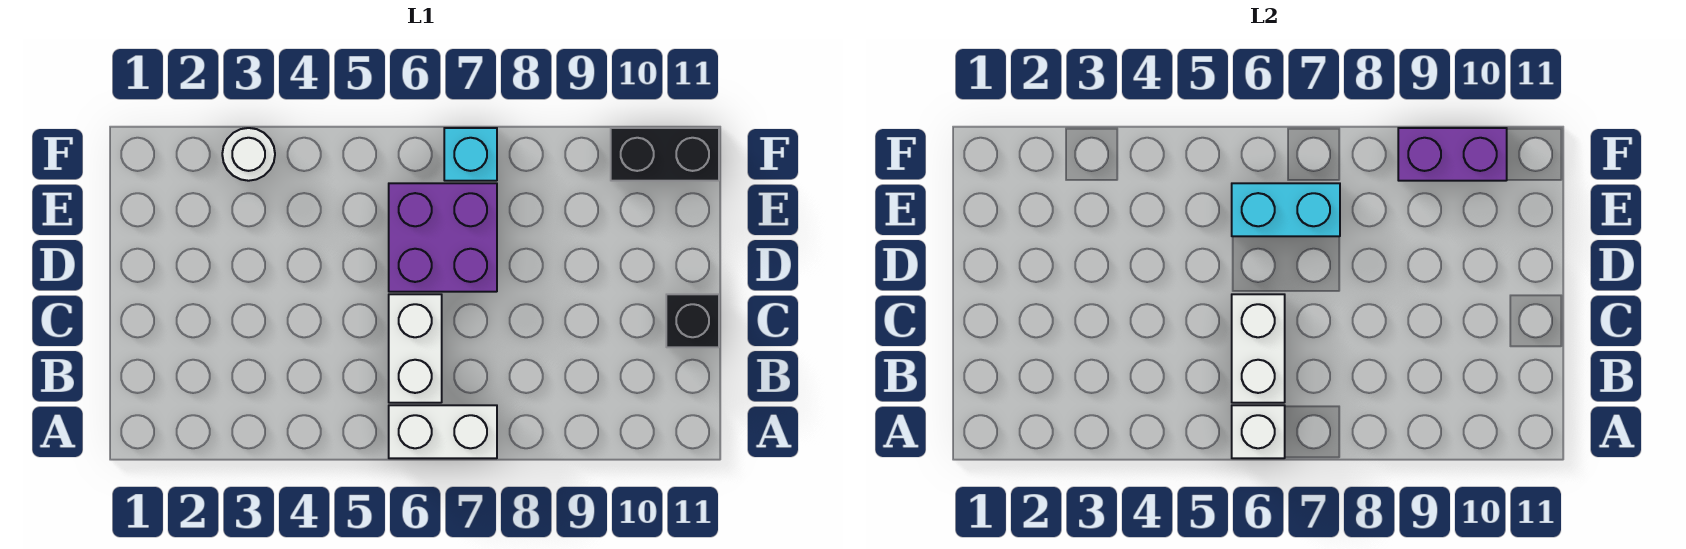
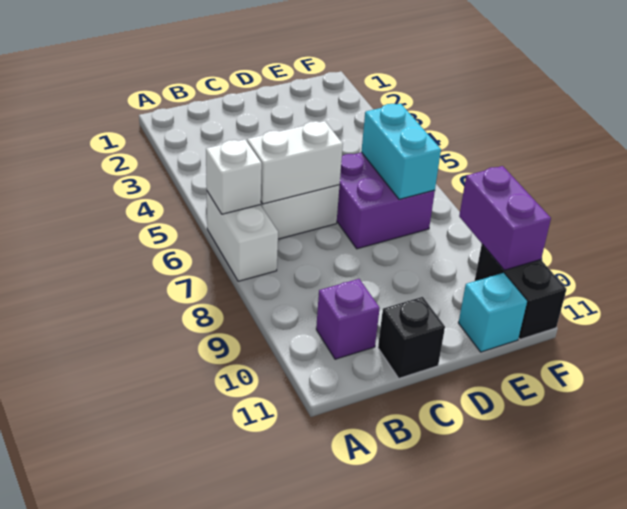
none -> purple 1x1 brick [316,279,380,359]
white 1x1 round brick [222,128,275,181] -> none
cyan 1x1 brick [444,128,497,181] -> cyan 1x1 brick moved to [459,273,527,352]

